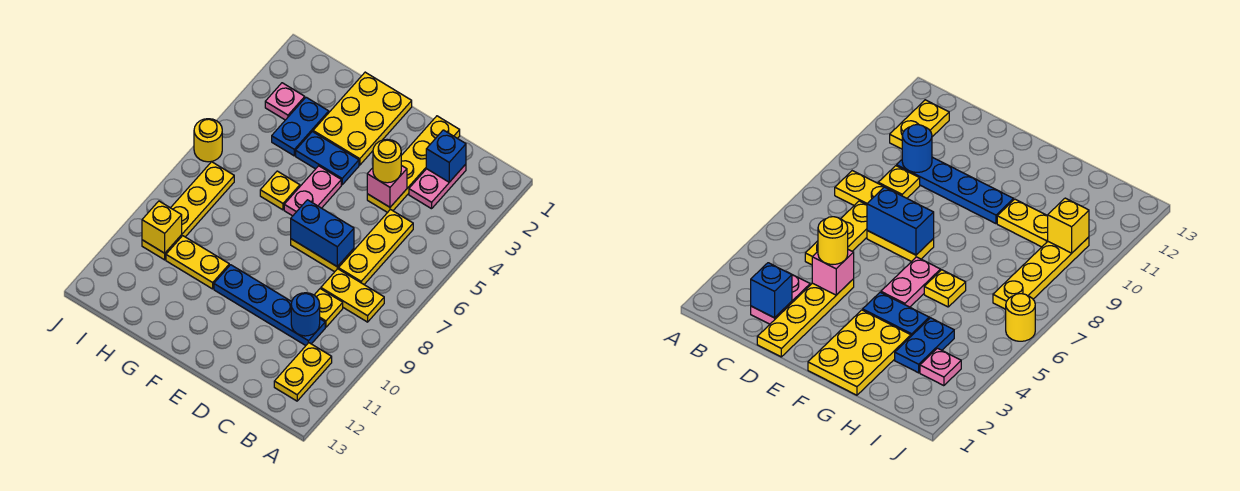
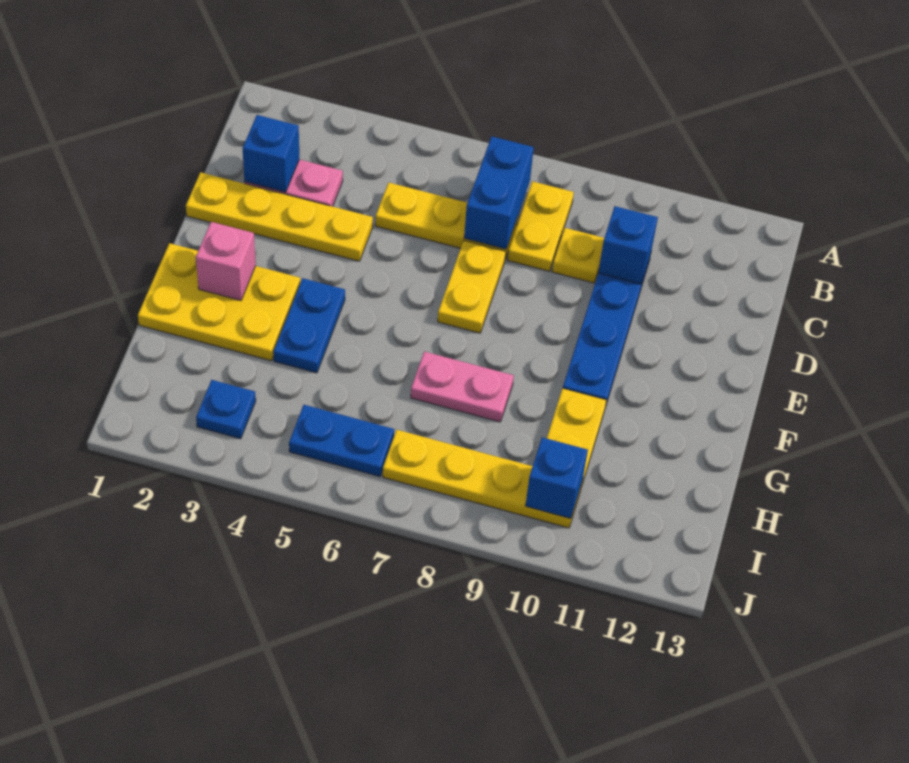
yellow 1x2 plate [274,343,332,401] -> none
blue 1x1 round brick [291,293,320,336] -> blue 1x1 brick [598,206,658,284]
pink 1x1 brick [367,165,407,207] -> pink 1x1 brick moved to [196,222,256,300]
yellow 1x1 round brick [373,139,401,183] -> none
blue 1x2 brick [291,200,354,267] -> blue 1x2 brick moved to [464,137,534,249]
pink 1x2 plate [284,166,341,216] -> pink 1x2 plate moved to [411,352,514,422]
yellow 1x1 plate [260,171,300,210] -> none
blue 1x2 plate [272,97,329,156] -> blue 1x2 plate moved to [289,405,394,477]
pink 1x1 plate [265,83,305,120] -> blue 1x1 plate [196,380,256,439]
yellow 1x1 brick [142,201,182,253] -> blue 1x1 brick [525,437,588,519]
yellow 1x1 round brick [194,119,222,162] -> none

